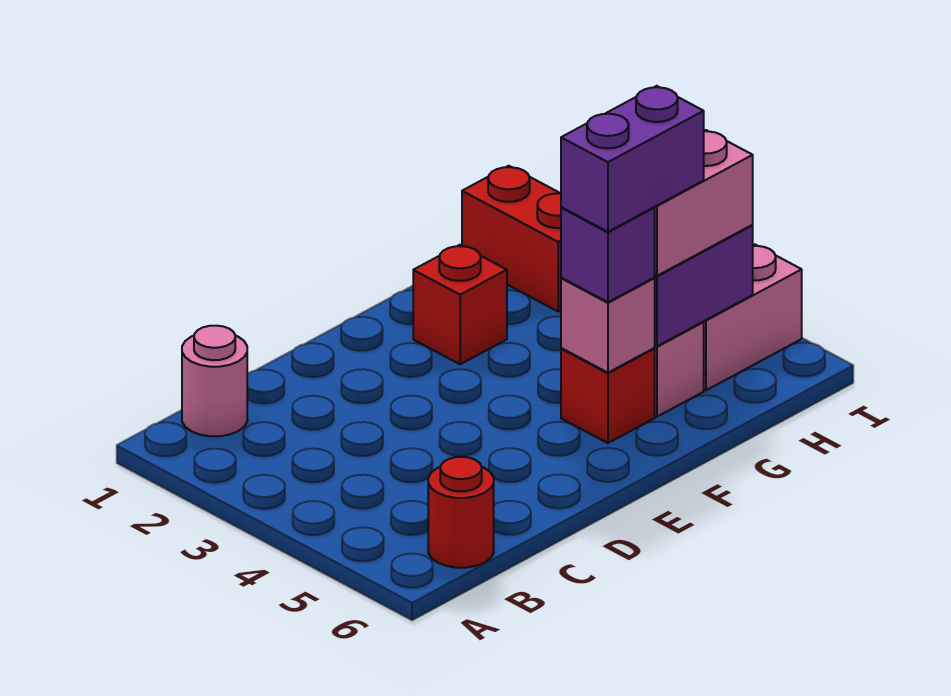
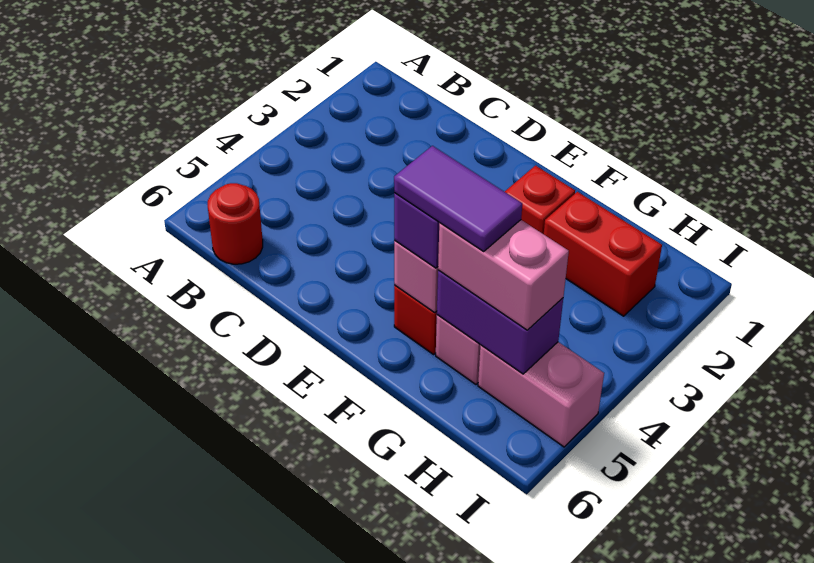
pink 1x1 round brick [182,326,247,436] -> none
purple 1x2 brick [561,86,704,232] -> purple 1x2 tile [394,146,522,251]
red 1x2 brick [462,166,562,311] -> red 1x2 brick turned to [544,192,662,316]

